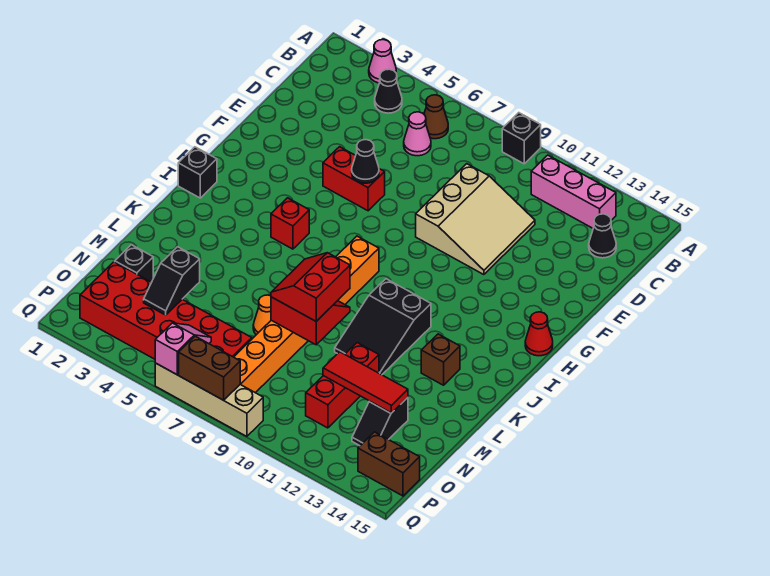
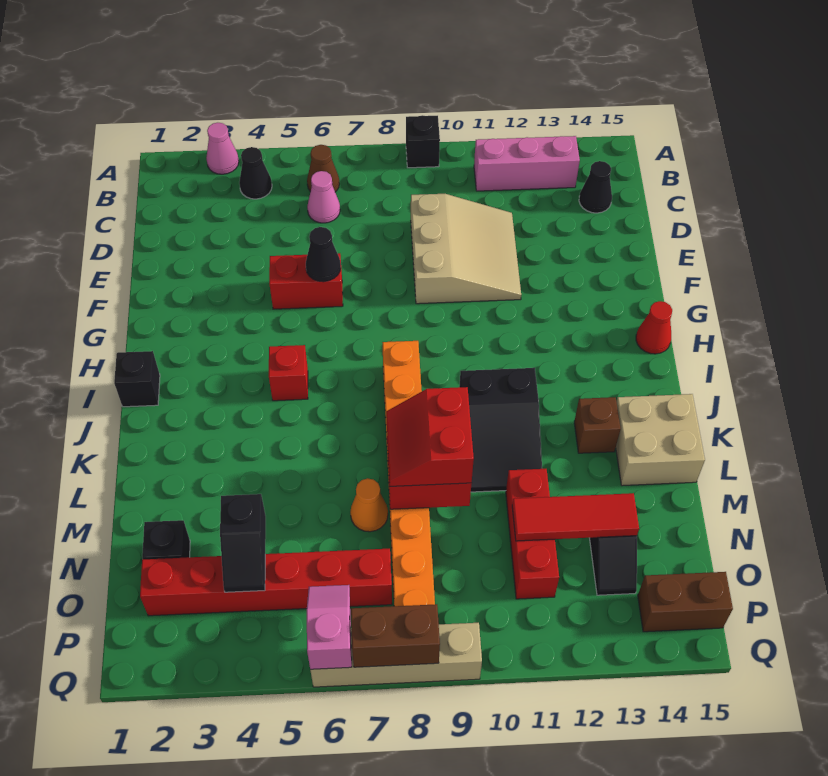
none -> tan 2x2 brick [616,394,705,486]
red 2x6 brick [80,262,252,359] -> red 1x6 brick [140,549,392,616]

